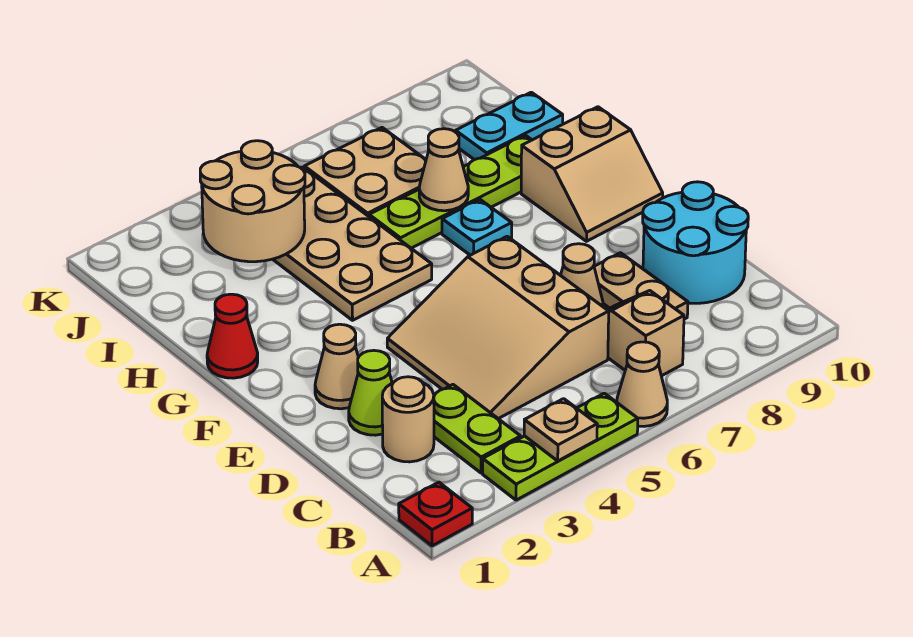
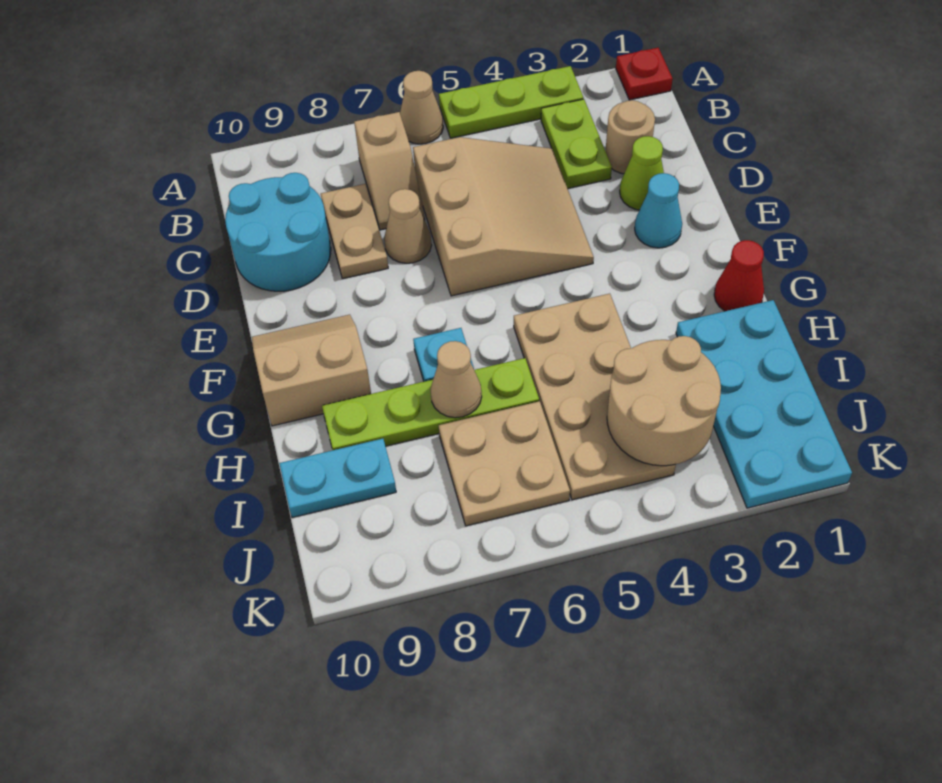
tan 1x1 plate [524,399,597,461] -> none
tan 1x1 cone [315,324,359,409] -> cyan 1x1 cone [635,173,682,248]
none -> cyan 2x4 plate [676,300,852,508]

